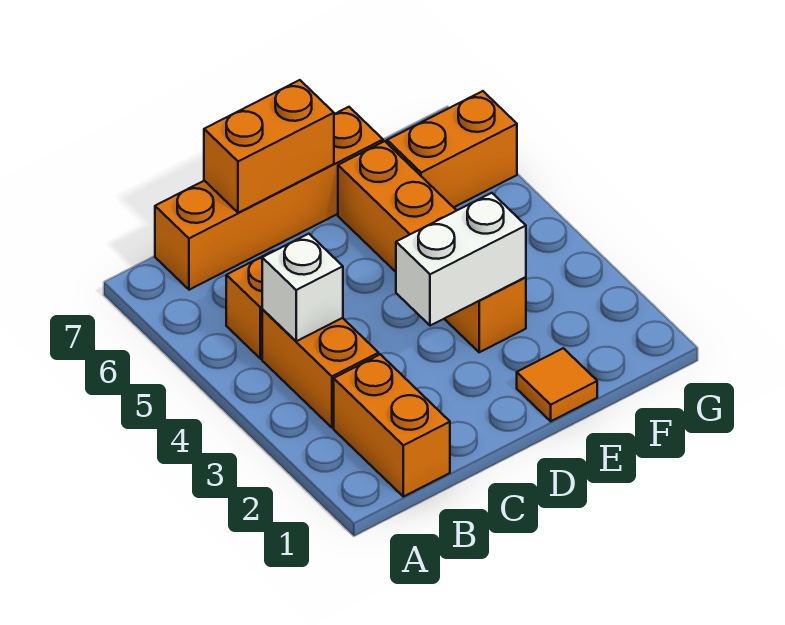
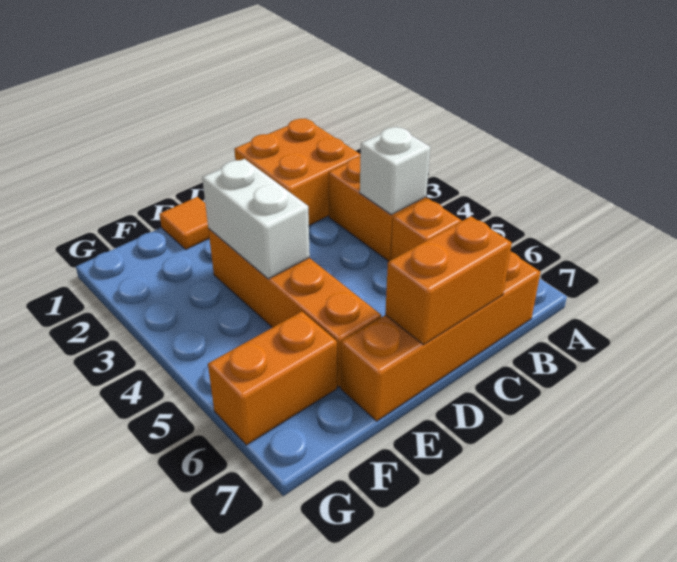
orange 1x2 brick [334,354,450,497] -> orange 2x2 brick [234,118,361,225]
white 1x2 brick [396,193,526,326] -> white 1x2 brick turned to [202,159,310,279]

